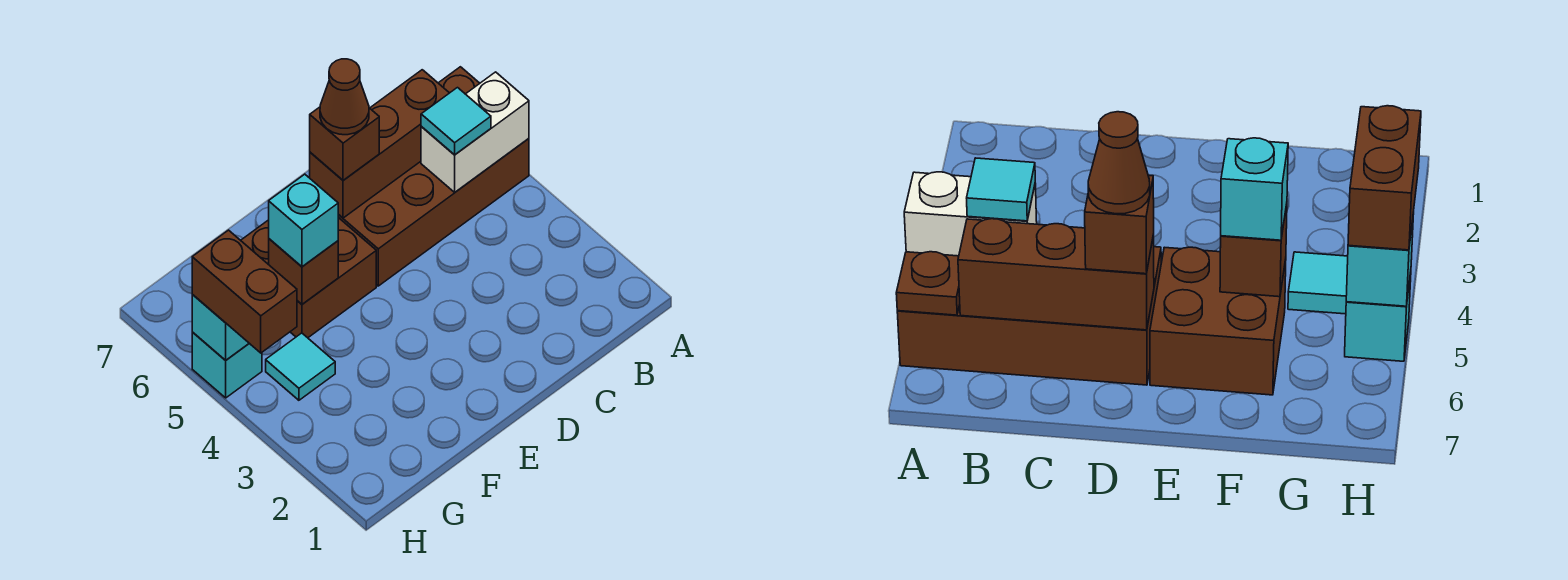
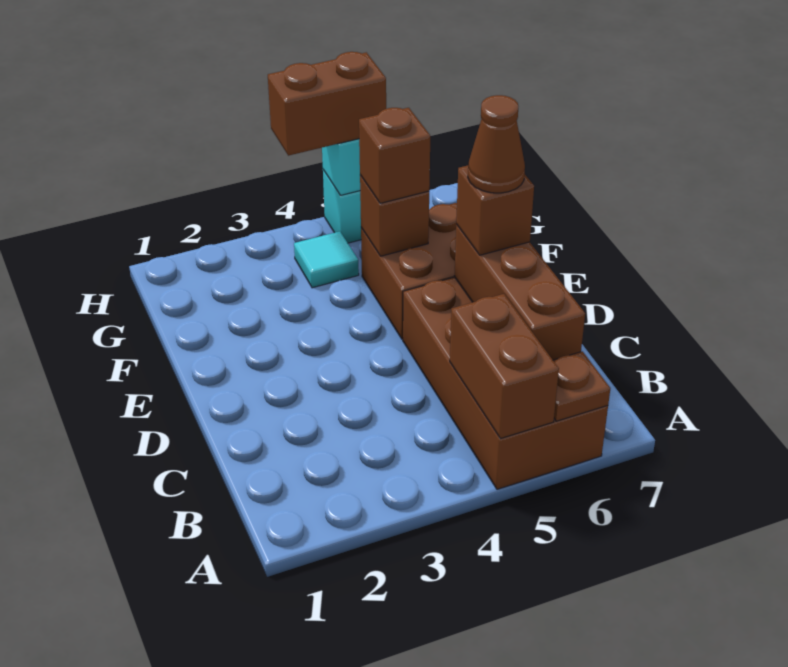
white 1x2 brick [421,72,529,192] -> brown 1x2 brick [450,294,559,439]
cyan 1x1 tile [421,88,491,155] -> none
cyan 1x1 brick [269,174,338,267] -> brown 1x1 brick [359,108,430,203]

